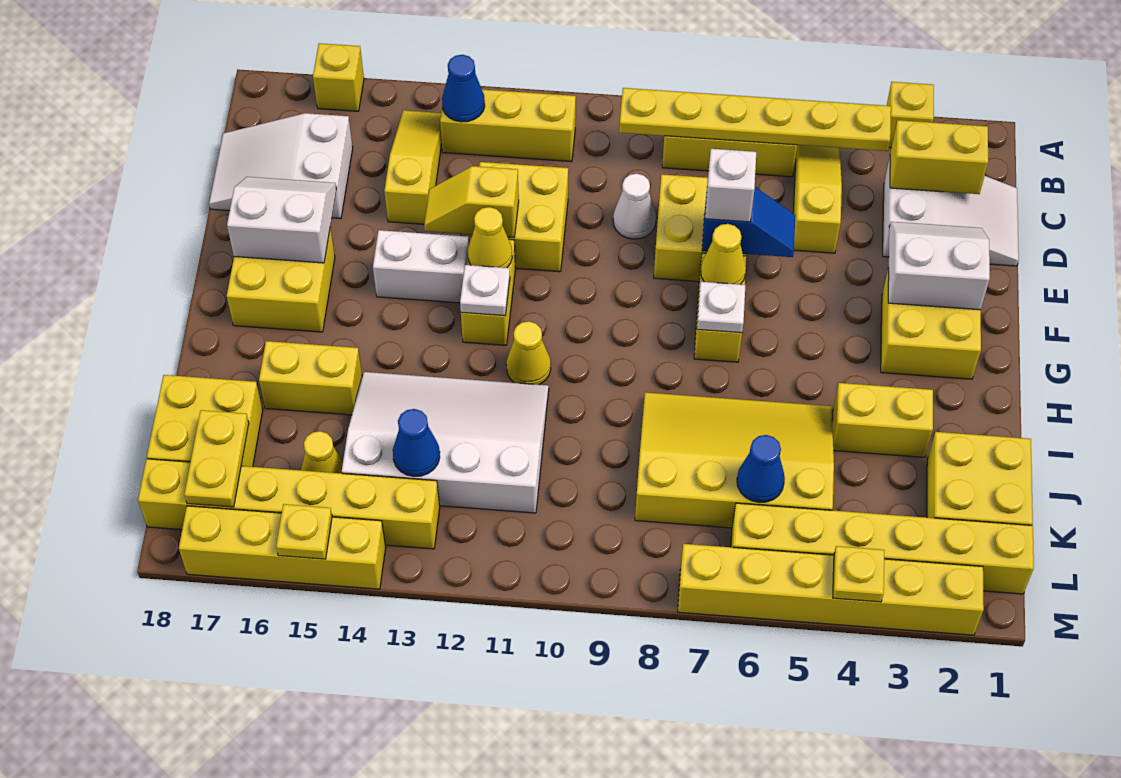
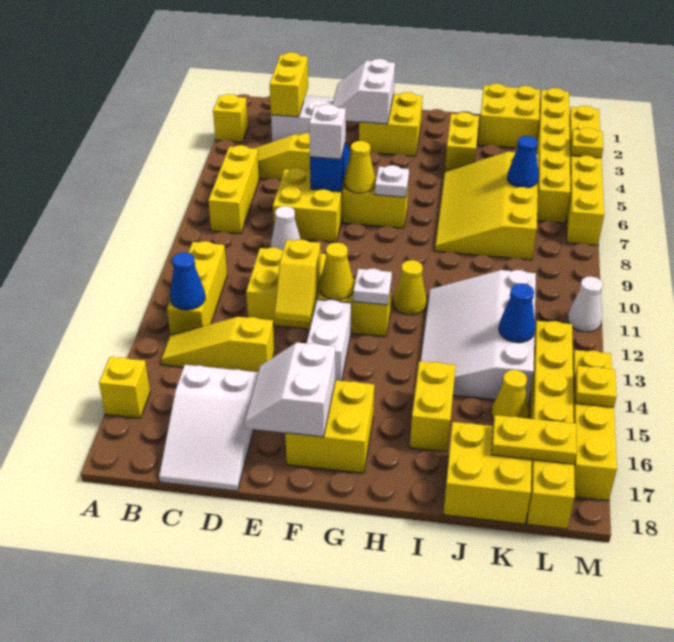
yellow 1x6 plate [619,88,891,151] -> none
none -> white 1x1 cone [568,276,603,332]

